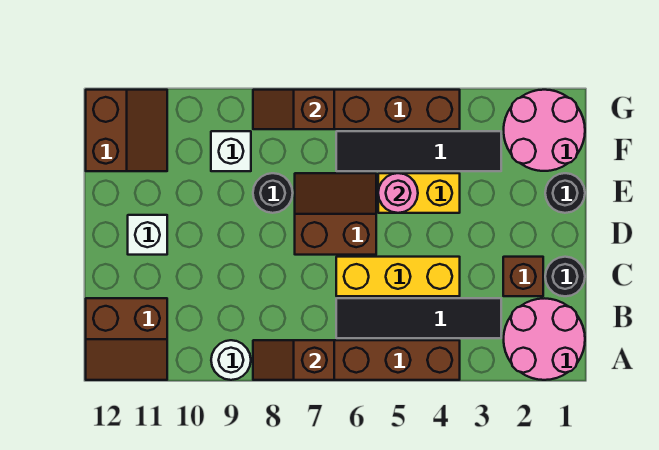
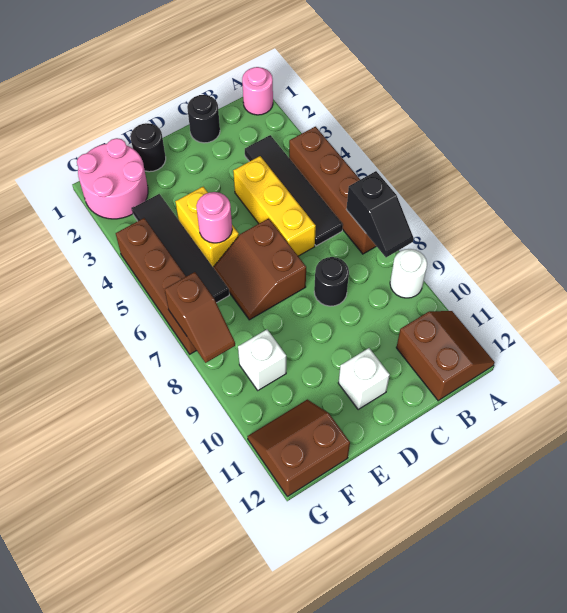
pink 2x2 round brick [504,298,585,380] -> pink 1x1 round brick [242,67,273,115]
brown 1x2 slope [253,340,334,380] -> black 1x2 slope [346,171,414,257]
brown 1x1 brick [503,257,543,296] -> none
black 1x1 round brick [253,173,293,213] -> black 1x1 round brick moved to [314,257,349,306]

